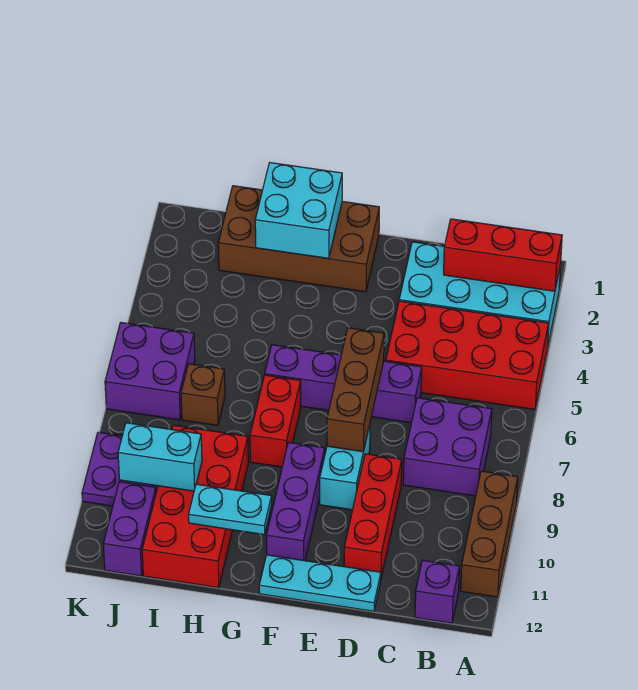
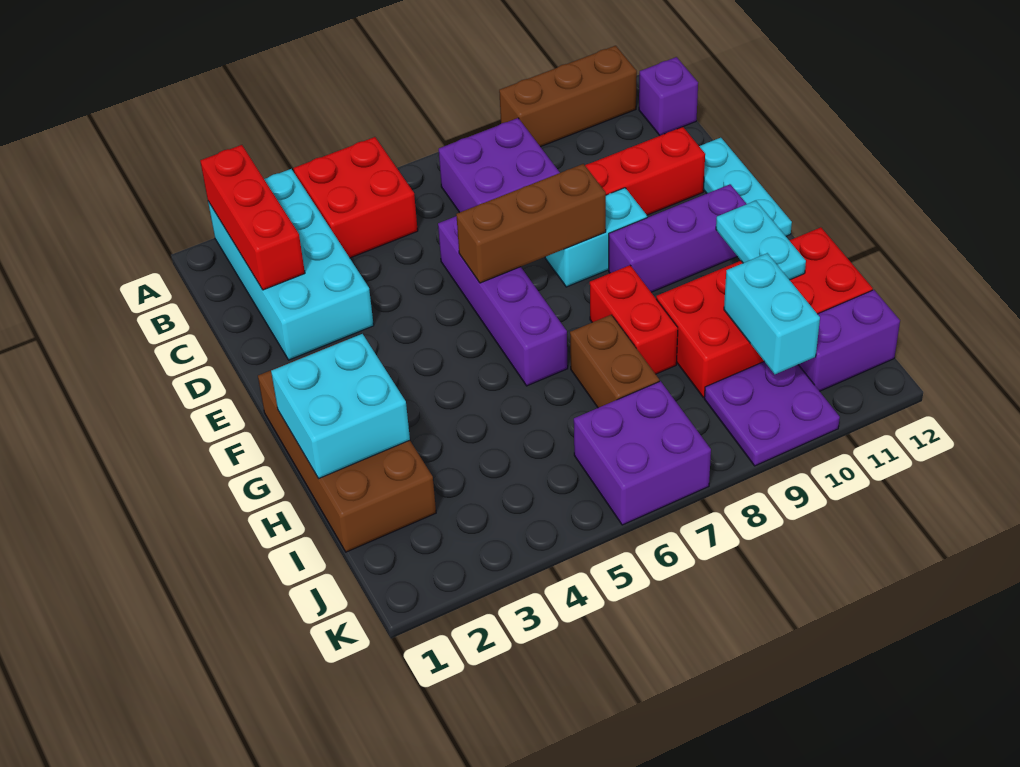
red 2x4 brick [386,301,549,409] -> red 2x2 brick [294,137,418,258]
red 1x2 brick [250,375,301,467] -> red 1x2 brick turned to [590,265,678,374]
brown 1x1 brick [181,364,225,426] -> brown 1x2 brick [570,315,659,408]

